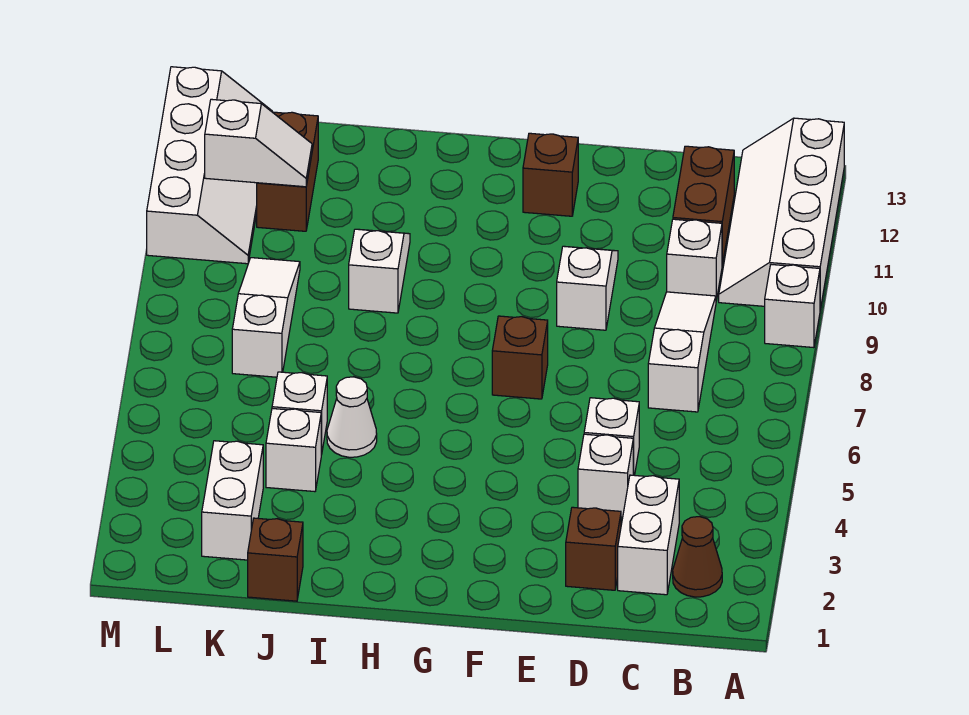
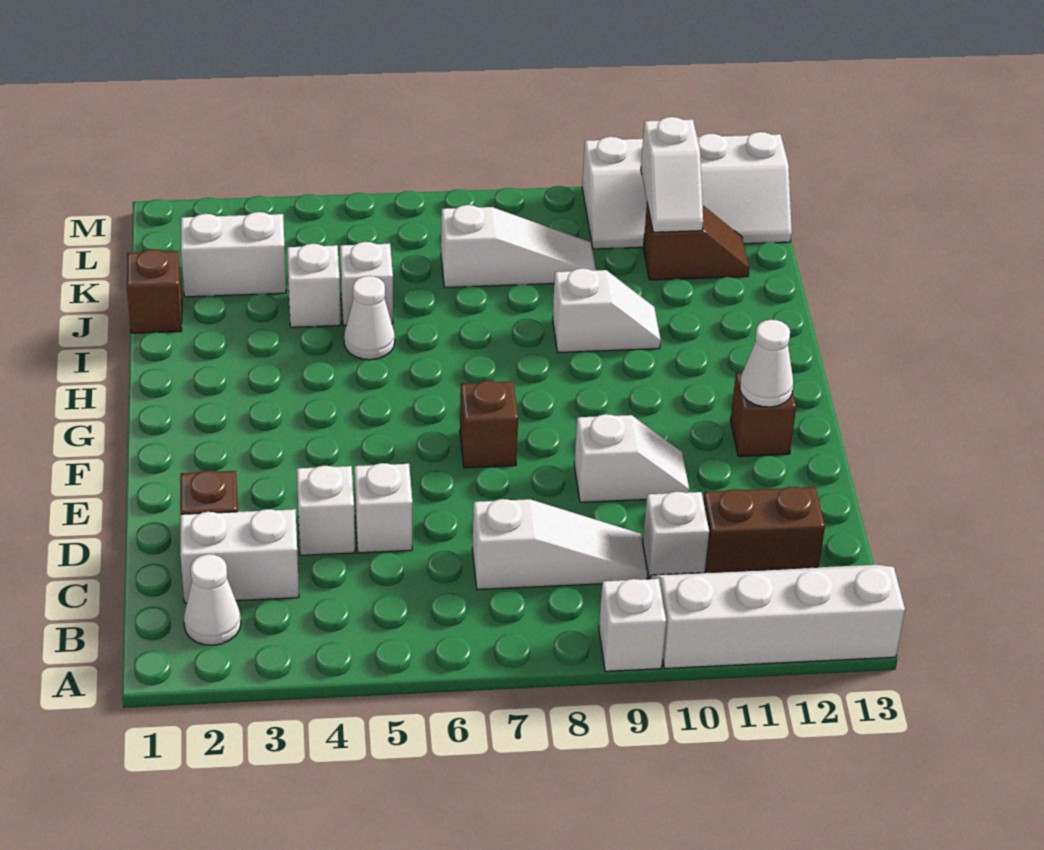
brown 1x1 cone [673,517,722,597] -> white 1x1 cone [184,554,241,645]
none -> white 1x1 cone [740,320,793,407]
brown 1x2 brick [257,112,318,231] -> brown 1x2 slope [643,204,749,280]

